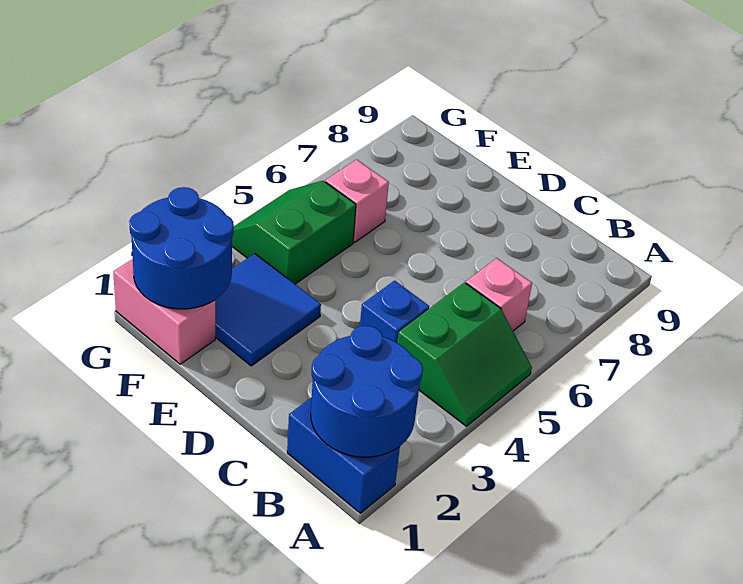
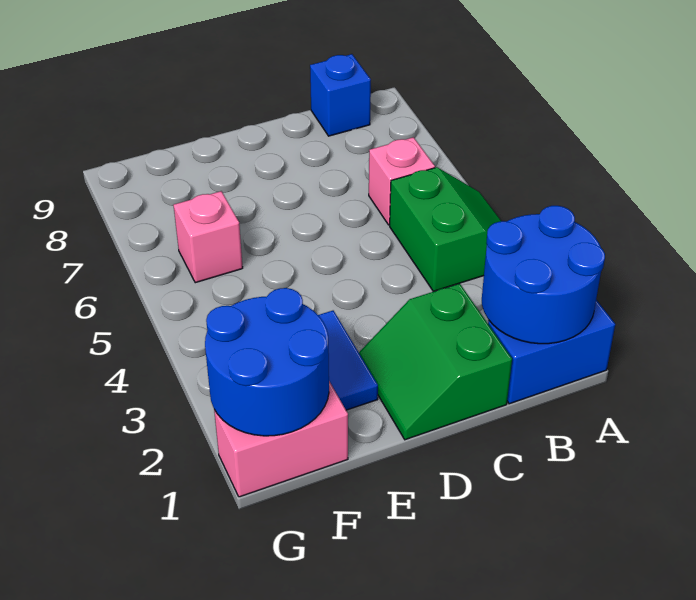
blue 1x1 brick [360,281,429,343] -> blue 1x1 brick moved to [310,54,371,136]
green 2x2 slope [232,181,356,284] -> green 2x2 slope moved to [359,283,512,440]

